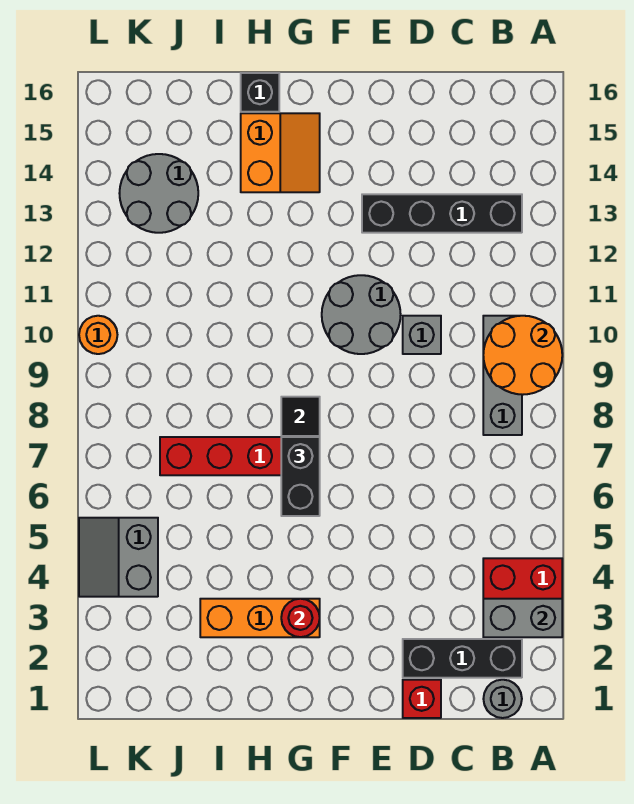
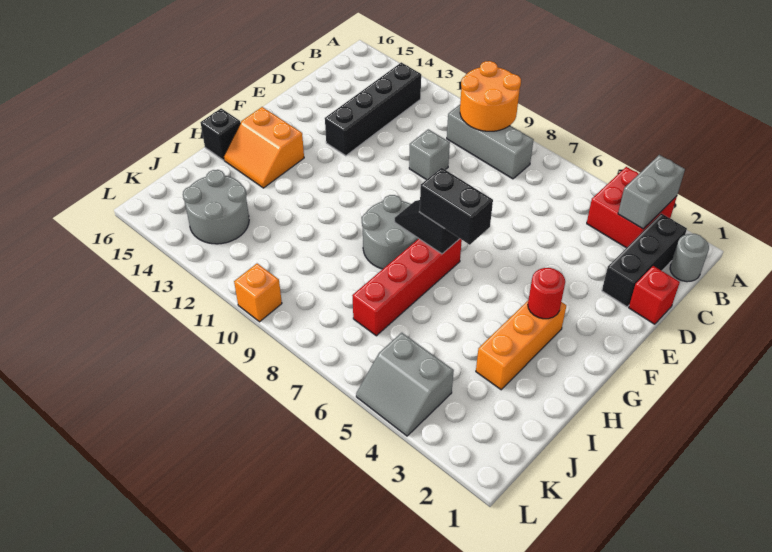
grey 2x2 round brick [322,275,401,354] -> grey 2x2 round brick moved to [362,195,419,269]
orange 2x2 slope [241,113,320,192] -> orange 2x2 slope turned to [224,107,304,188]
orange 1x1 round brick [79,316,117,354] -> orange 1x1 brick [234,264,282,322]

